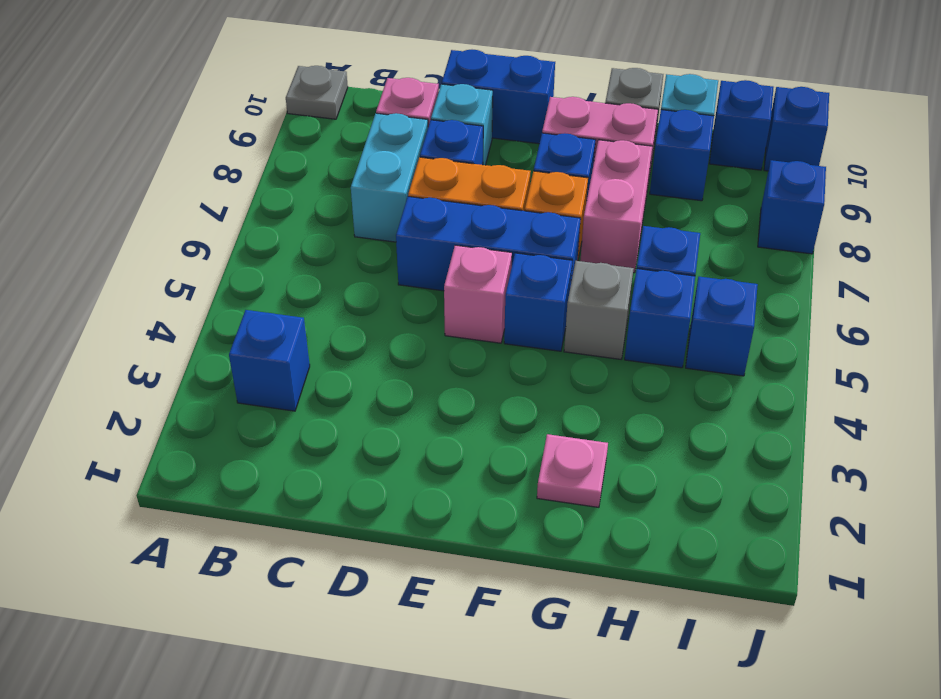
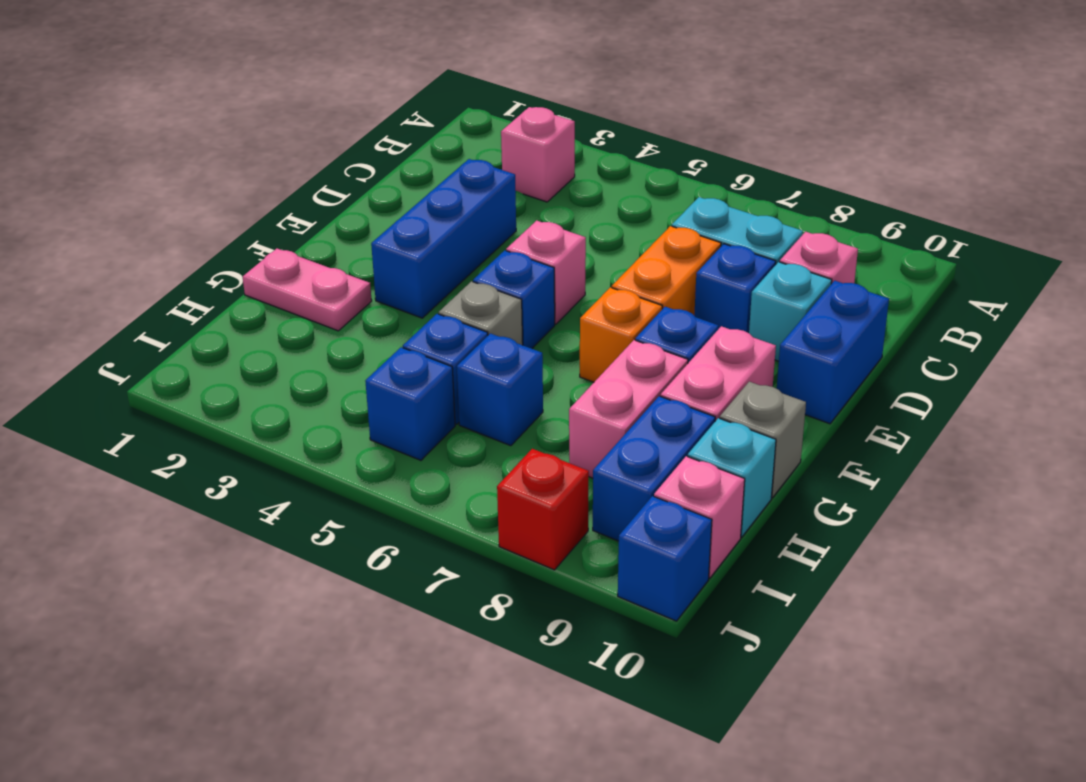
grey 1x1 plate [286,66,348,119] -> none
blue 1x1 brick [229,310,310,411] -> pink 1x1 brick [501,107,575,202]
blue 1x3 brick [396,197,581,291] -> blue 1x3 brick moved to [371,159,516,318]
pink 1x1 plate [537,434,608,507] -> pink 1x2 plate [243,249,372,331]
pink 1x2 brick [580,140,652,273] -> pink 1x2 brick turned to [569,340,688,478]
blue 1x1 brick [650,110,714,201] -> blue 1x2 brick [593,396,715,541]
blue 1x1 brick [709,80,774,170] -> pink 1x1 brick [654,456,745,578]
blue 1x1 brick [758,160,826,254] -> red 1x1 brick [497,449,589,570]

